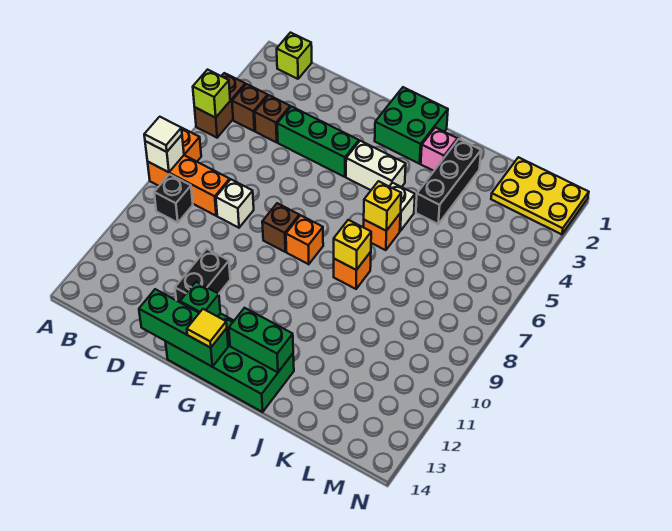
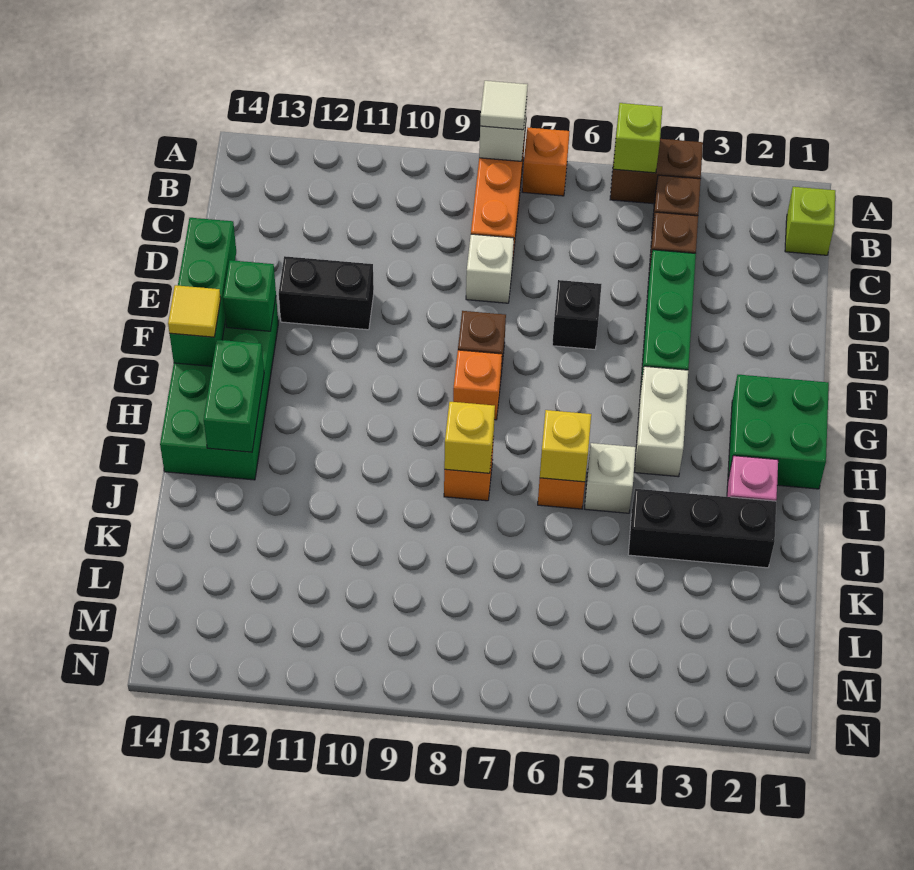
black 1x1 brick [154,174,193,223] -> black 1x1 brick moved to [552,280,602,349]
yellow 2x3 plate [491,157,589,234] -> none

